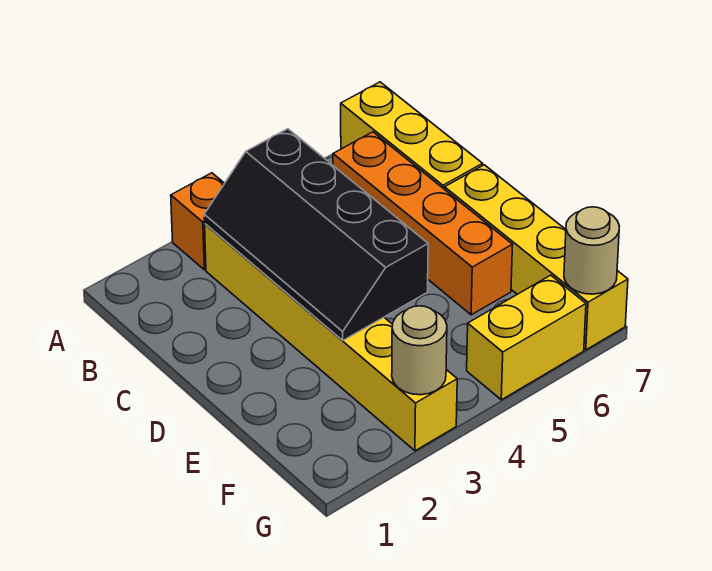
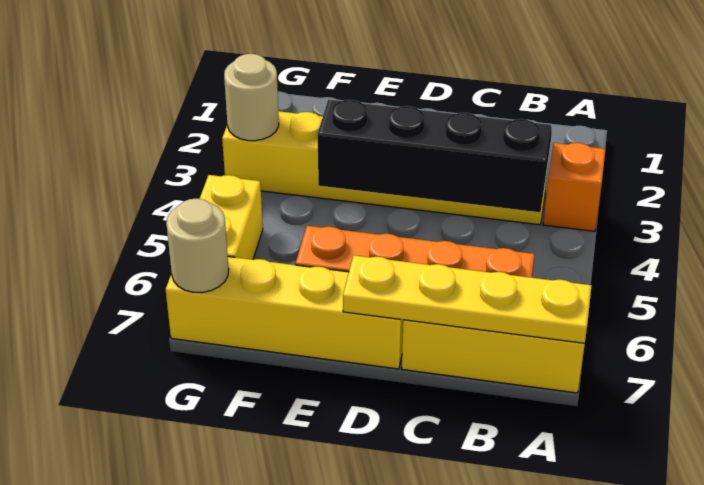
none -> yellow 1x4 plate [343,255,592,343]

